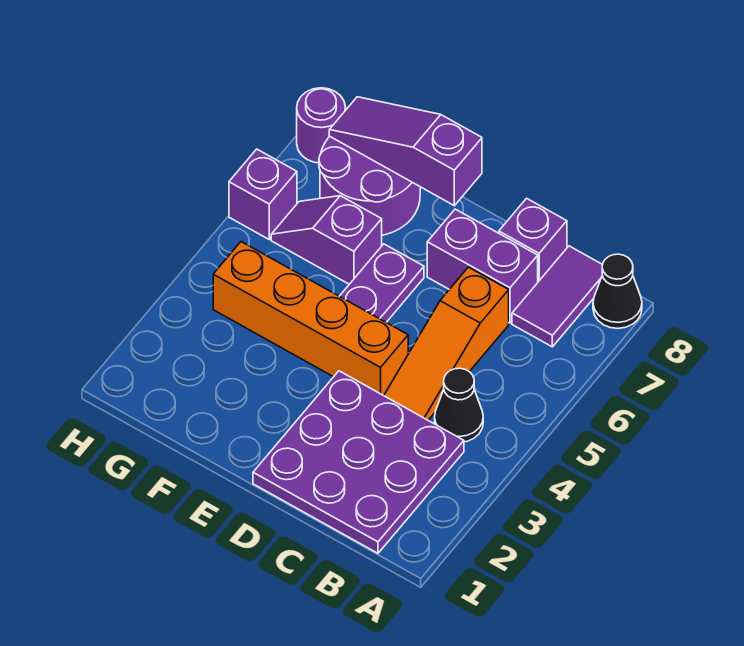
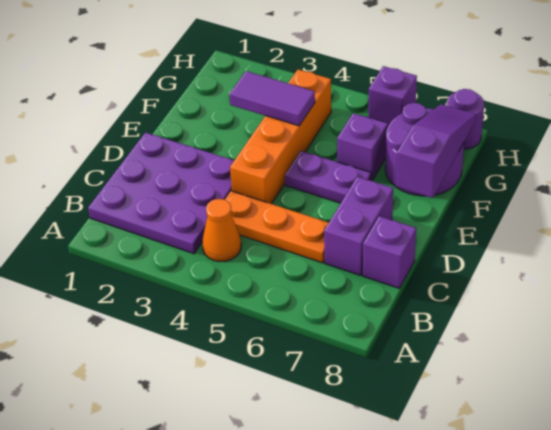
black 1x1 cone [593,254,642,328] -> none
black 1x1 cone [435,368,483,442] -> orange 1x1 cone [202,199,241,262]
purple 1x2 tile [512,246,602,347] -> purple 1x2 tile moved to [229,71,315,126]
orange 1x3 slope [384,267,509,420] -> orange 1x3 plate [225,191,329,263]

